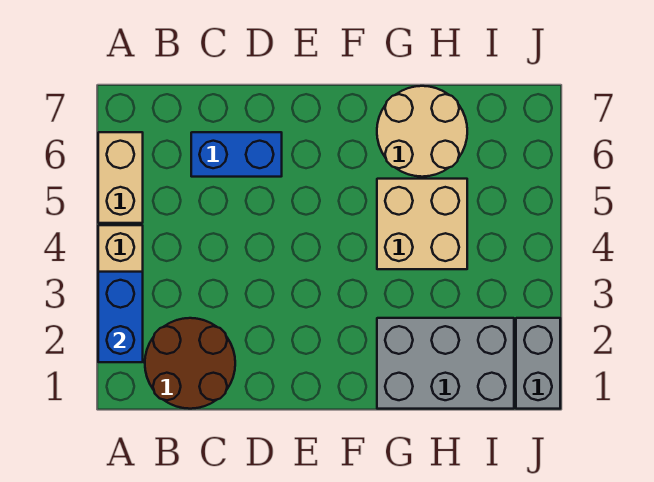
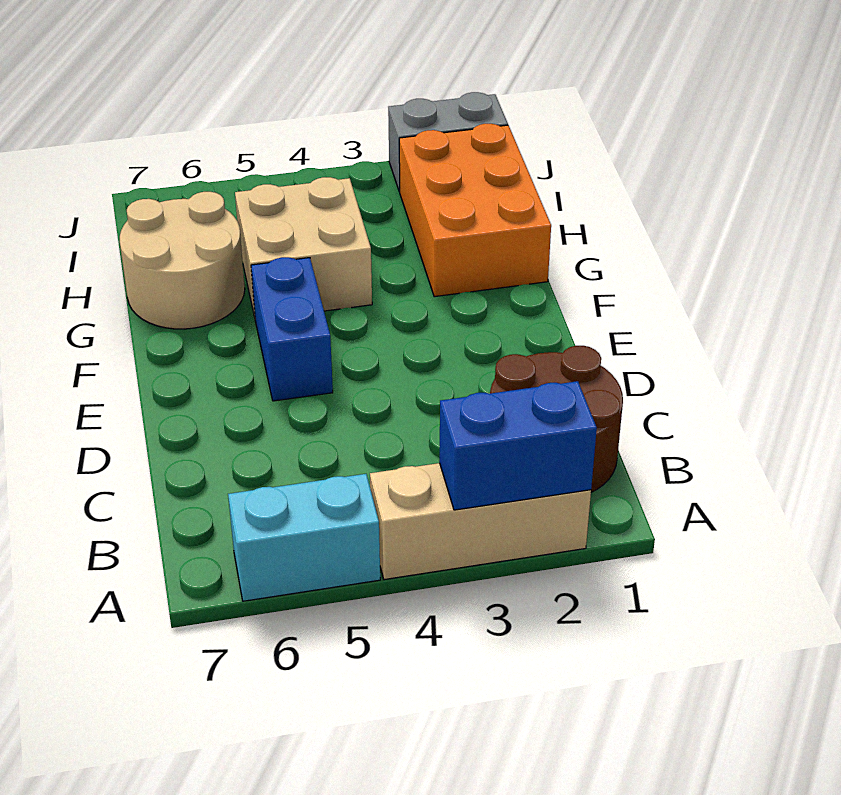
tan 1x2 brick [98,132,143,223] -> cyan 1x2 brick [228,474,380,601]
blue 1x2 brick [191,132,282,177] -> blue 1x2 brick moved to [251,257,333,401]
grey 2x3 brick [377,318,514,409] -> orange 2x3 brick [399,124,551,297]

